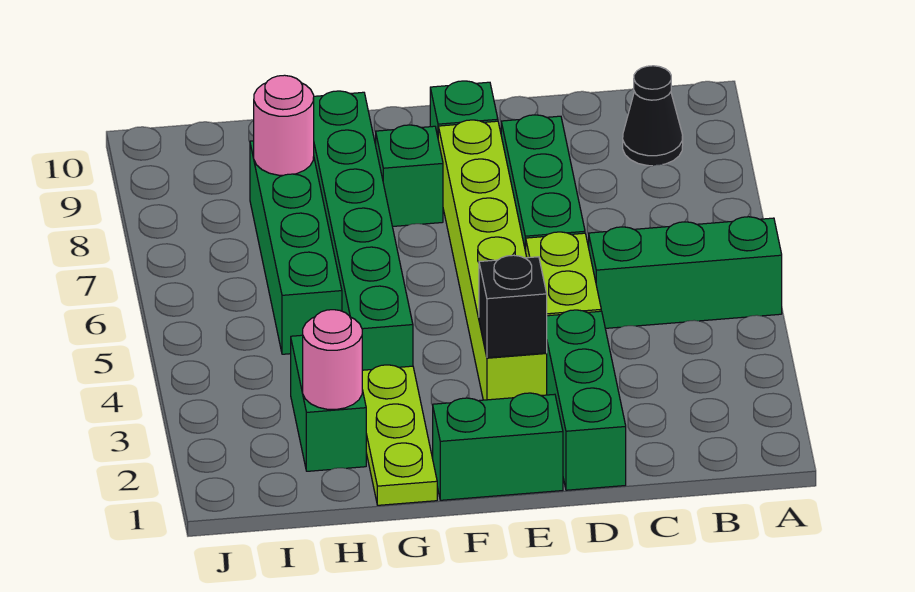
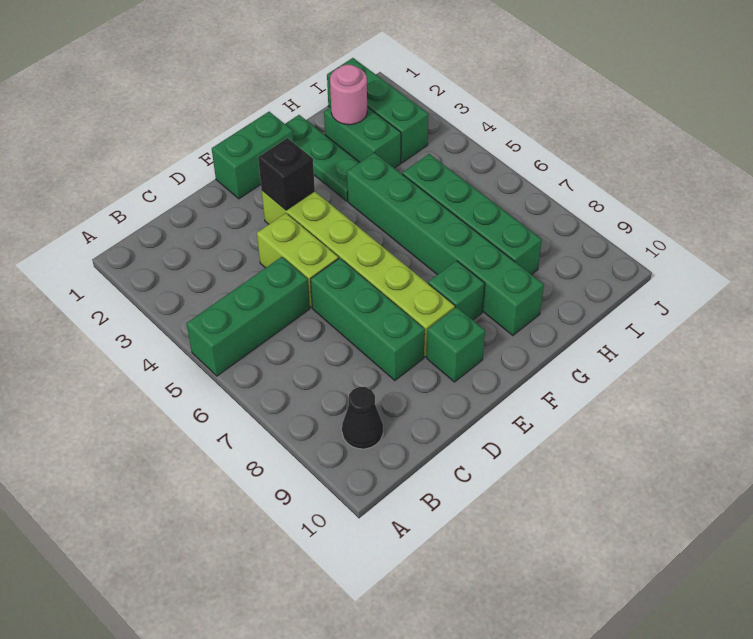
green 1x3 brick [547,310,626,490] -> green 1x3 brick moved to [327,58,429,163]
lime 1x3 plate [362,365,437,505] -> green 1x3 plate [285,115,360,201]
pink 1x1 round brick [254,75,314,175] -> none

